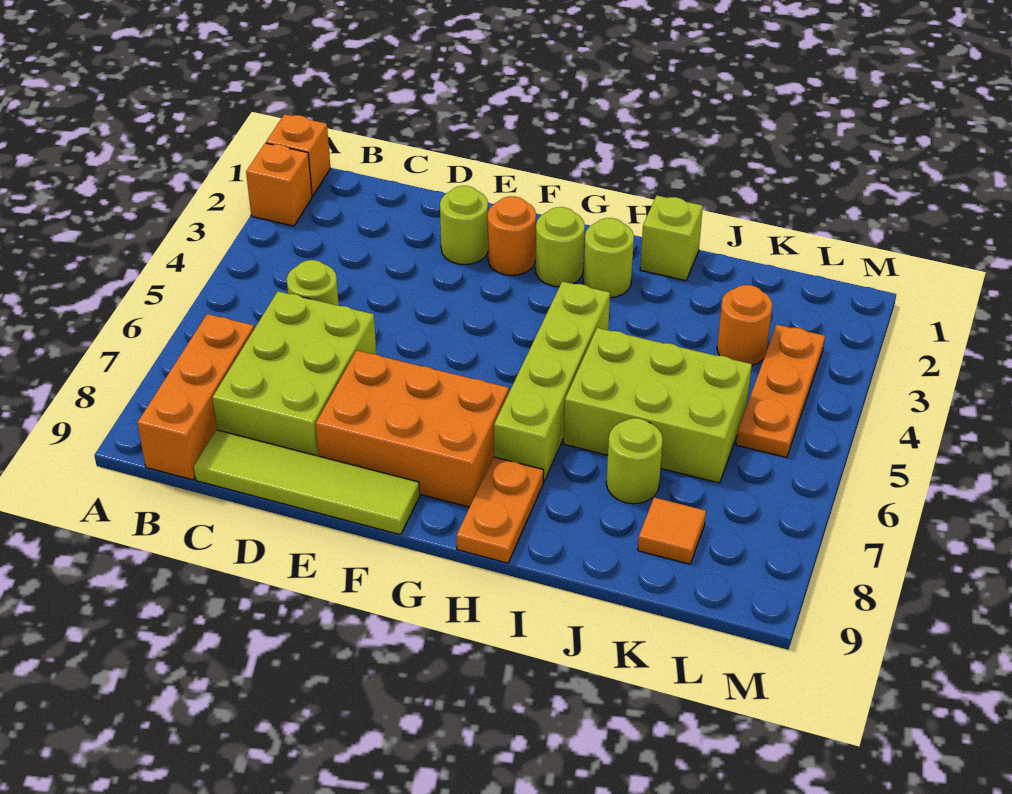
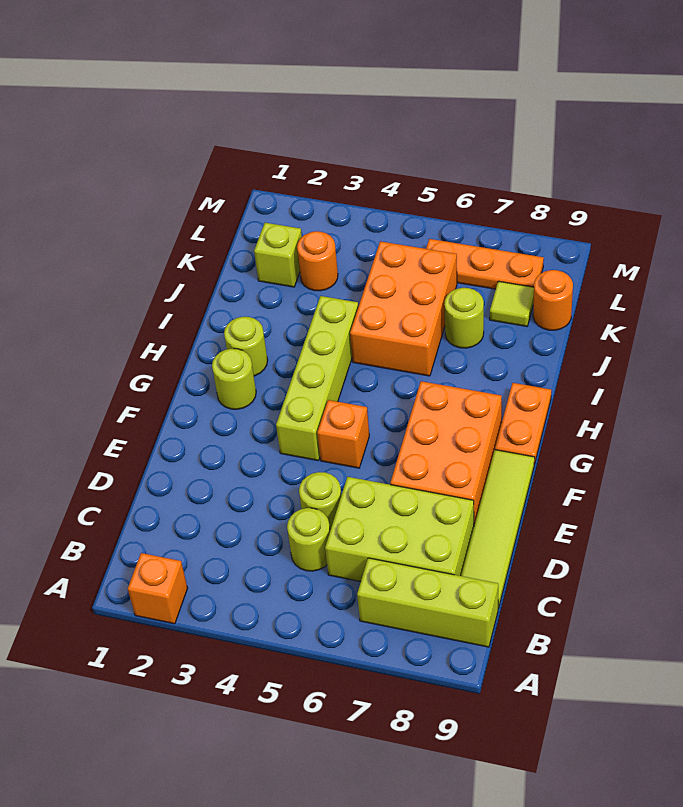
orange 1x1 brick [266,114,330,196] -> orange 1x1 brick moved to [317,400,369,468]
orange 1x3 brick [137,314,254,480] -> lime 1x3 brick [357,558,498,647]
lime 1x1 round brick [440,186,488,265] -> lime 1x1 round brick moved to [299,472,341,530]
orange 1x1 round brick [488,196,536,276] -> orange 1x1 round brick moved to [533,270,573,330]
lime 1x4 brick [494,281,610,482] -> lime 1x4 brick turned to [276,296,358,461]
orange 1x2 plate [456,457,544,563] -> orange 1x2 plate turned to [495,383,551,464]
lime 1x1 brick [640,195,703,281] -> lime 1x1 brick moved to [254,223,302,287]
lime 2x3 brick [564,328,752,483] -> orange 2x3 brick [350,241,457,376]
orange 1x1 tile [638,498,706,564] -> lime 1x1 tile [490,281,534,326]
orange 1x3 plate [736,325,825,458] -> orange 1x3 plate moved to [426,239,544,289]

